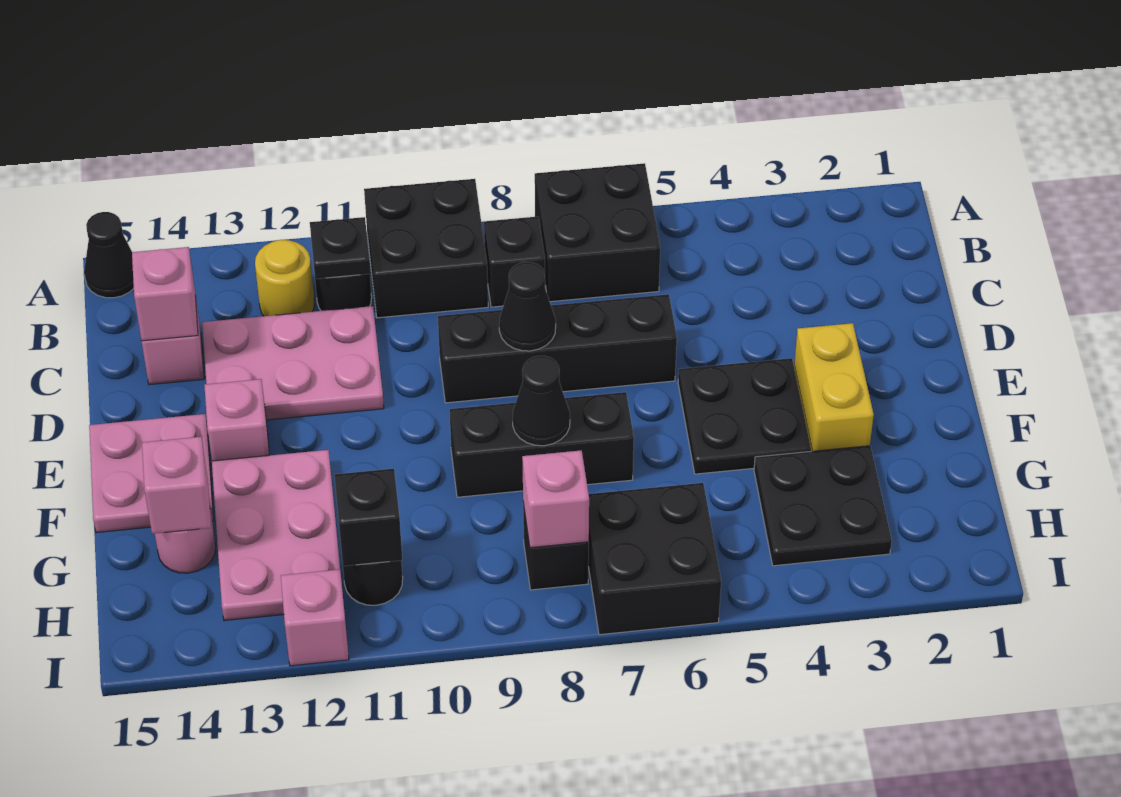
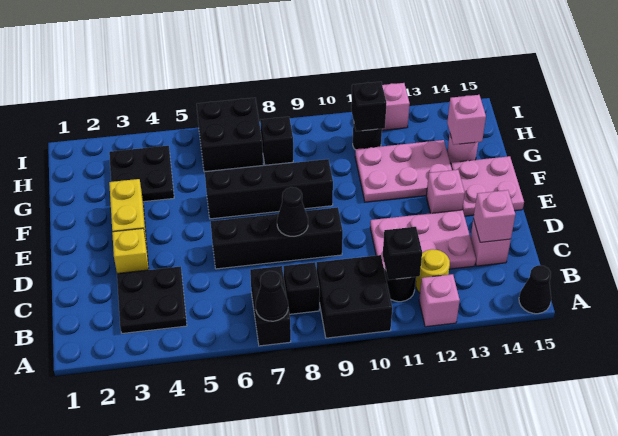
black 2x2 brick [535,163,660,302] -> black 1x2 brick [250,266,291,346]
black 1x1 plate [310,217,371,279] -> black 1x1 brick [383,227,422,280]
none -> yellow 1x1 brick [112,228,149,273]
black 2x2 plate [678,358,811,474] -> black 2x2 plate moved to [117,266,187,333]
black 1x3 brick [449,392,634,497] -> black 1x4 brick [205,159,333,219]
black 1x1 cone [513,356,570,446] -> black 1x1 cone moved to [256,271,288,321]
pink 2x3 plate [212,450,340,621] -> pink 2x3 plate turned to [355,140,452,202]
pink 1x1 brick [522,450,589,548] -> pink 1x1 brick moved to [419,274,460,327]

